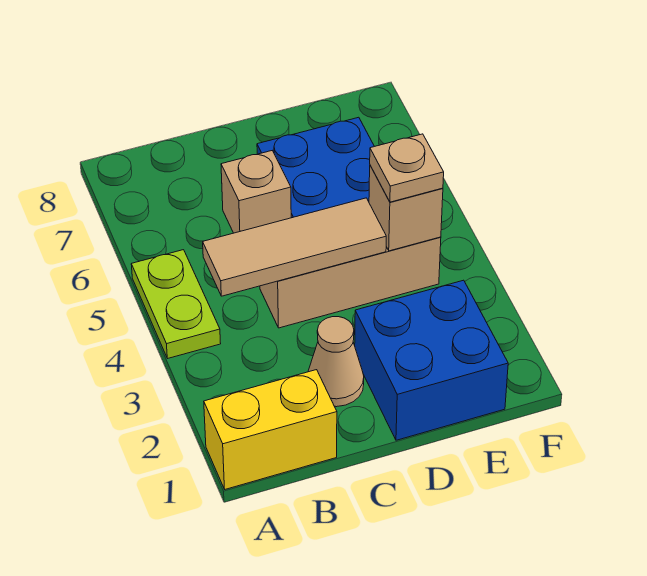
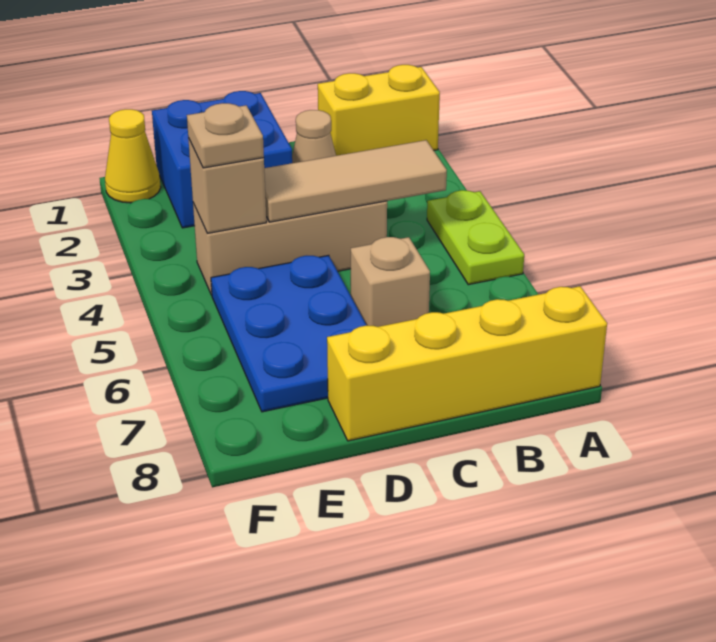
none -> yellow 1x4 brick [327,286,607,441]
none -> yellow 1x1 cone [105,109,161,203]

